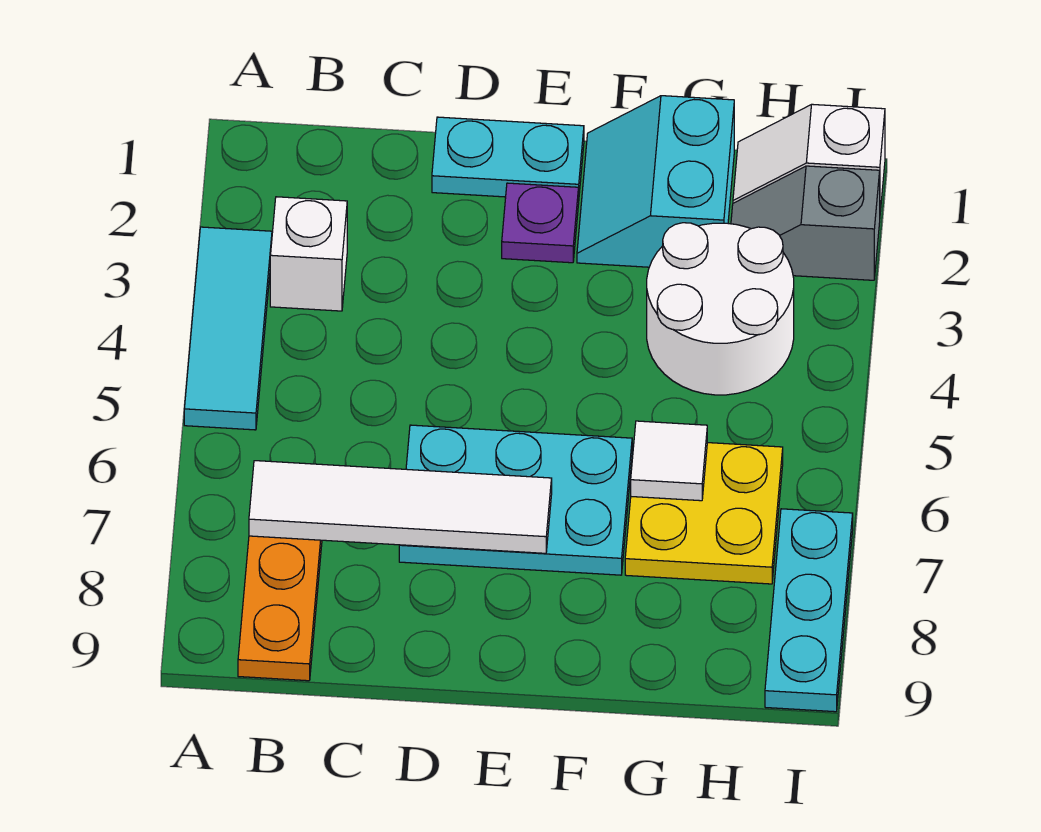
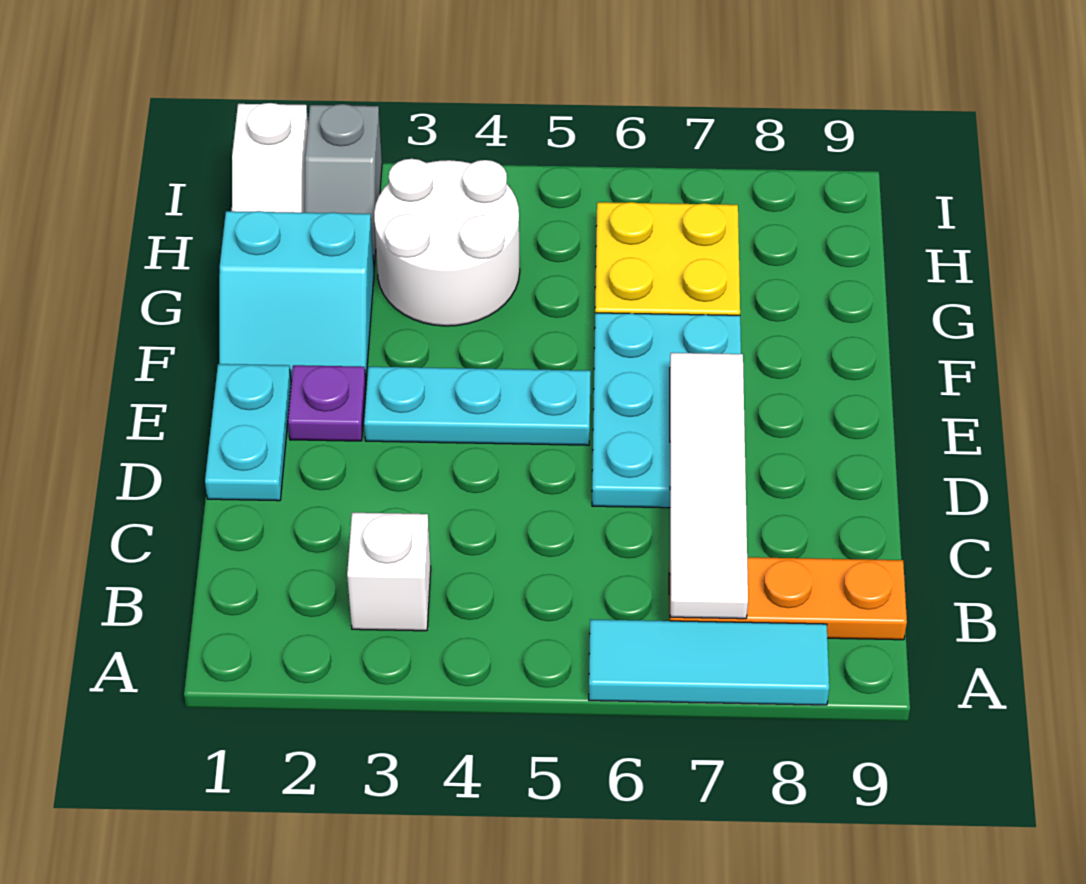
cyan 1x3 tile [184,227,272,430] -> cyan 1x3 tile moved to [589,619,829,705]
white 1x1 tile [631,421,707,501] -> none
cyan 1x3 plate [765,509,853,712] -> cyan 1x3 plate moved to [364,367,591,445]

